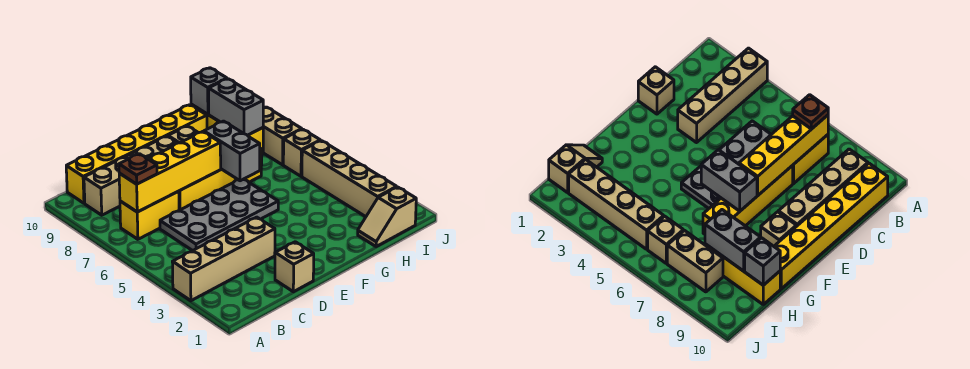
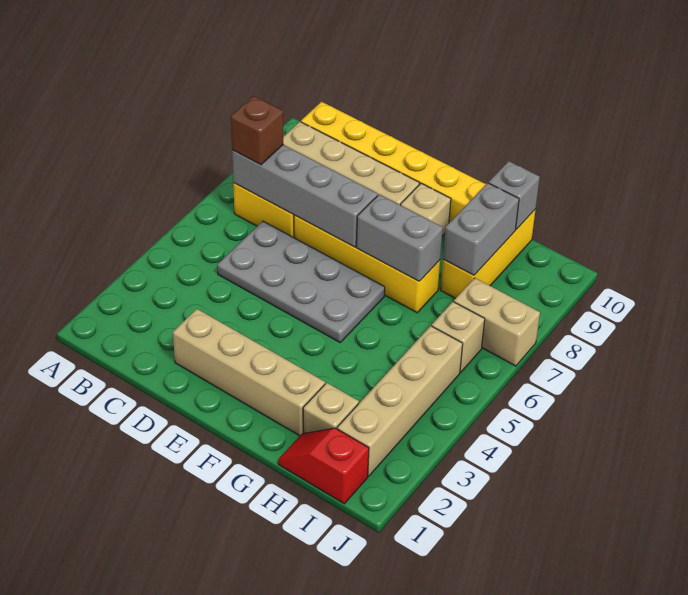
tan 1x4 brick [172,217,275,301] -> tan 1x4 brick moved to [173,309,325,436]
yellow 1x4 brick [119,132,221,212] -> grey 1x4 brick [232,145,378,247]
brown 1x1 plate [119,154,157,184] -> brown 1x1 brick [231,96,283,165]
tan 1x1 brick [275,242,314,292] -> tan 1x1 brick moved to [303,383,359,433]
grey 1x2 brick [204,121,260,181] -> grey 1x2 brick turned to [357,194,443,281]
tan 1x2 slope [358,187,416,247] -> red 1x2 slope [278,428,369,504]
tan 1x2 brick [263,107,302,165] -> tan 1x2 brick turned to [454,278,540,366]

